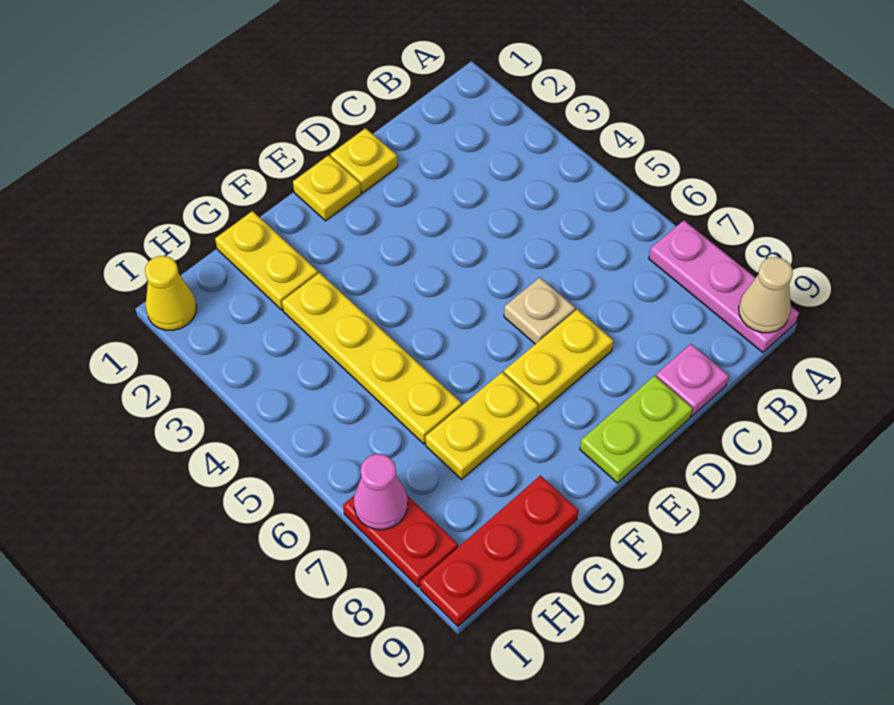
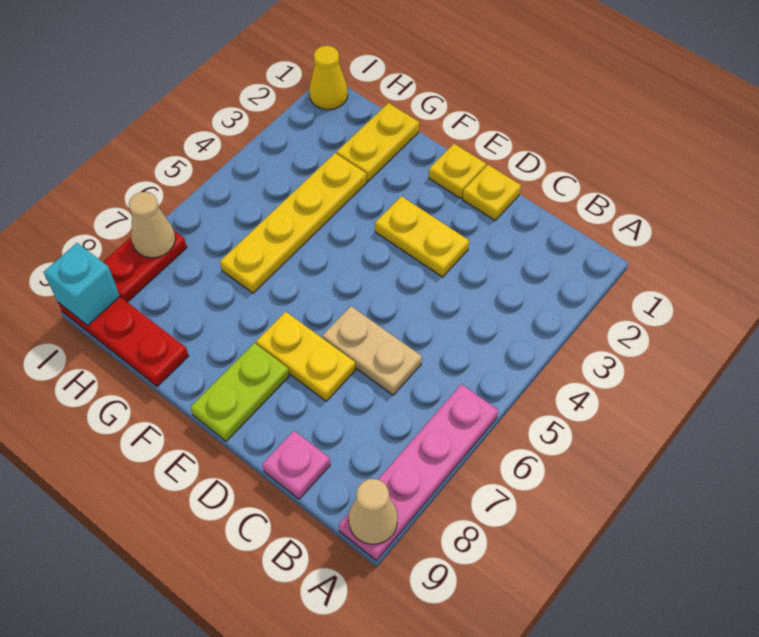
pink 1x3 plate [649,221,799,352] -> pink 1x4 plate [339,384,498,561]
tan 1x1 plate [504,278,575,344] -> tan 1x2 plate [322,306,422,395]
lime 1x2 plate [580,376,693,483] -> lime 1x2 plate turned to [191,343,289,441]
yellow 1x2 plate [425,372,538,479] -> yellow 1x2 plate moved to [375,196,469,277]
pink 1x1 cone [354,454,408,530] -> tan 1x1 cone [129,192,175,258]
none -> cyan 1x1 brick [44,243,120,325]

